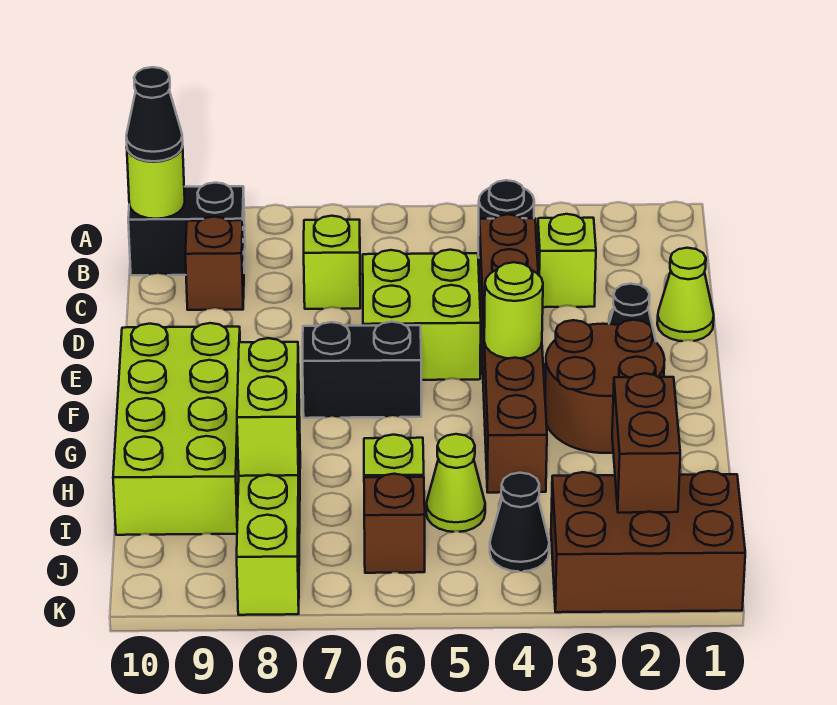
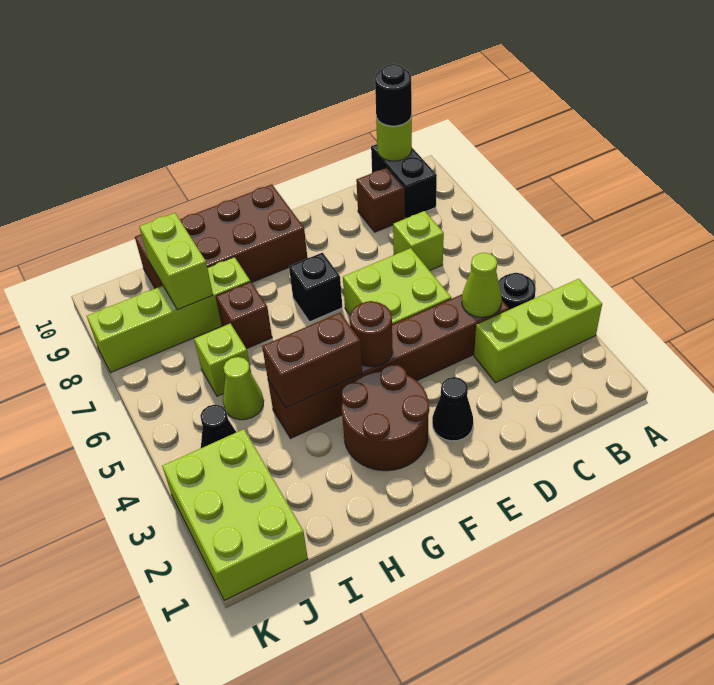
black 1x1 cone [126,67,183,161] -> black 1x1 round brick [375,64,412,126]
lime 1x1 brick [537,214,596,307] -> lime 1x3 brick [474,279,602,383]
lime 1x1 cone [657,248,714,341] -> lime 1x1 cone moved to [462,253,502,317]
lime 1x1 round brick [484,262,543,358] -> brown 1x1 round brick [350,301,393,367]
black 1x2 brick [303,322,421,418] -> black 1x1 brick [289,253,342,322]
lime 2x4 brick [113,323,240,535] -> brown 2x4 brick [135,184,307,288]
lime 1x2 brick [237,338,299,476] -> lime 1x2 brick turned to [139,213,213,310]
brown 1x2 brick [612,373,680,513] -> brown 1x2 brick moved to [262,313,362,408]
brown 2x3 brick [551,471,745,612] -> lime 2x3 brick [162,429,308,600]
brown 1x1 brick [364,474,425,573] -> brown 1x1 brick moved to [216,282,272,349]

